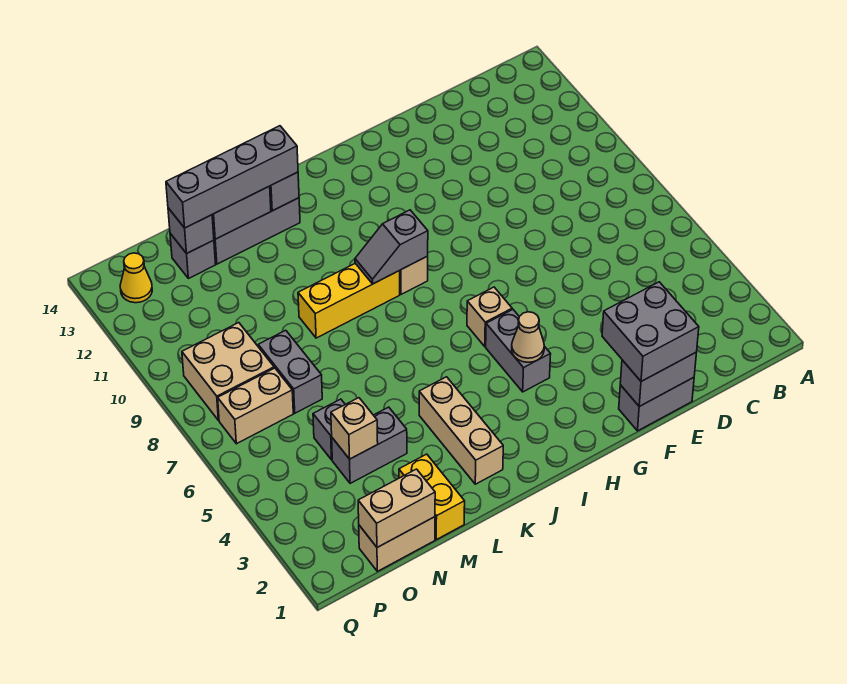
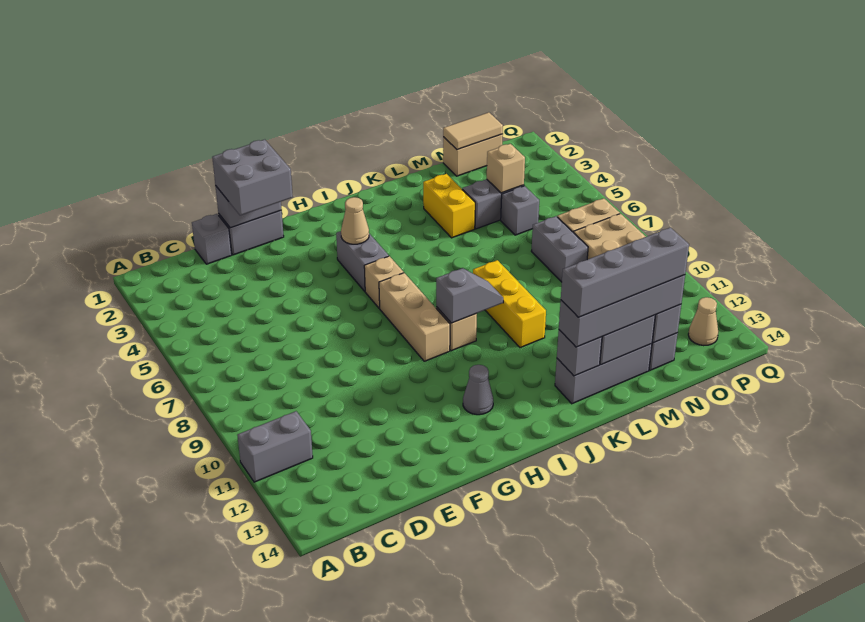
none -> grey 1x2 brick [237,411,313,482]
none -> grey 1x1 brick [192,214,232,264]
none -> grey 1x1 cone [463,365,493,415]
yellow 1x3 brick [298,263,400,338] -> yellow 1x3 brick turned to [473,260,546,348]
tan 1x3 brick [419,377,503,484] -> tan 1x3 brick moved to [379,273,450,361]
none -> grey 1x4 brick [561,227,689,317]
yellow 1x2 brick [399,454,465,540] -> yellow 1x2 brick moved to [423,174,475,238]
tan 1x2 brick [358,469,435,547] -> tan 1x2 tile [443,112,503,150]
yellow 1x1 cone [120,253,152,303] -> tan 1x1 cone [688,297,718,346]

